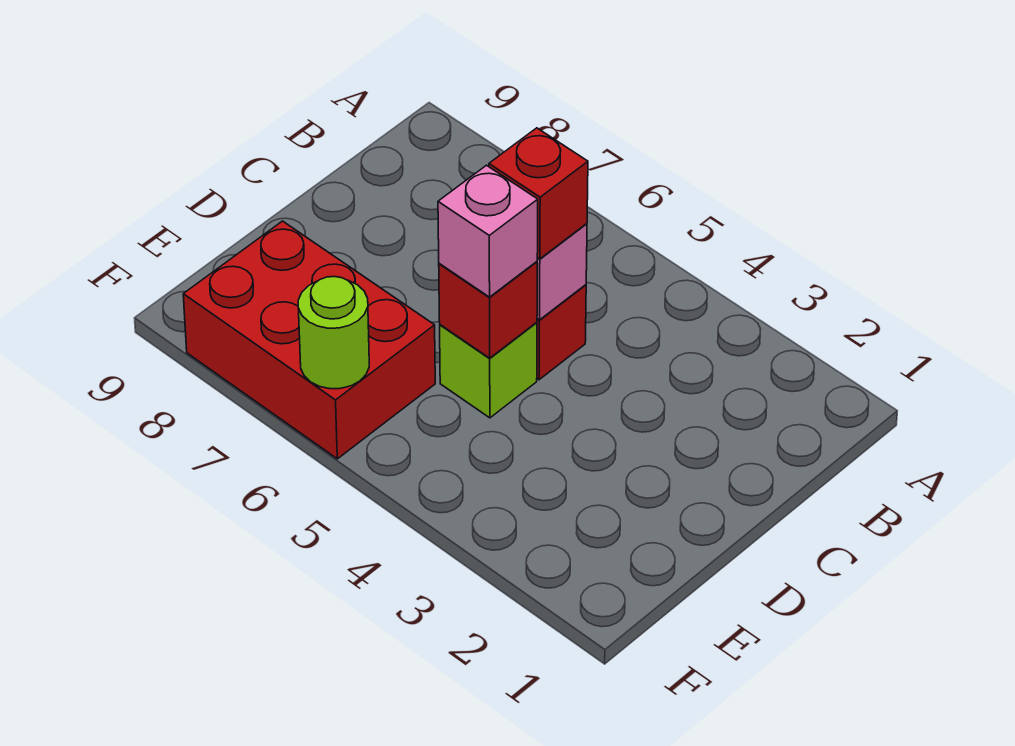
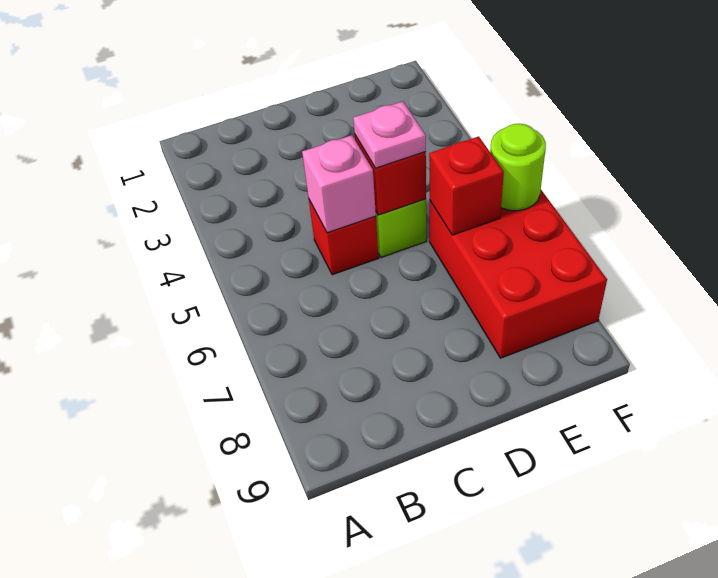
red 1x1 brick [489,128,588,259] -> red 1x1 brick moved to [429,136,504,235]
pink 1x1 brick [438,165,538,297] -> pink 1x1 plate [353,101,426,168]

